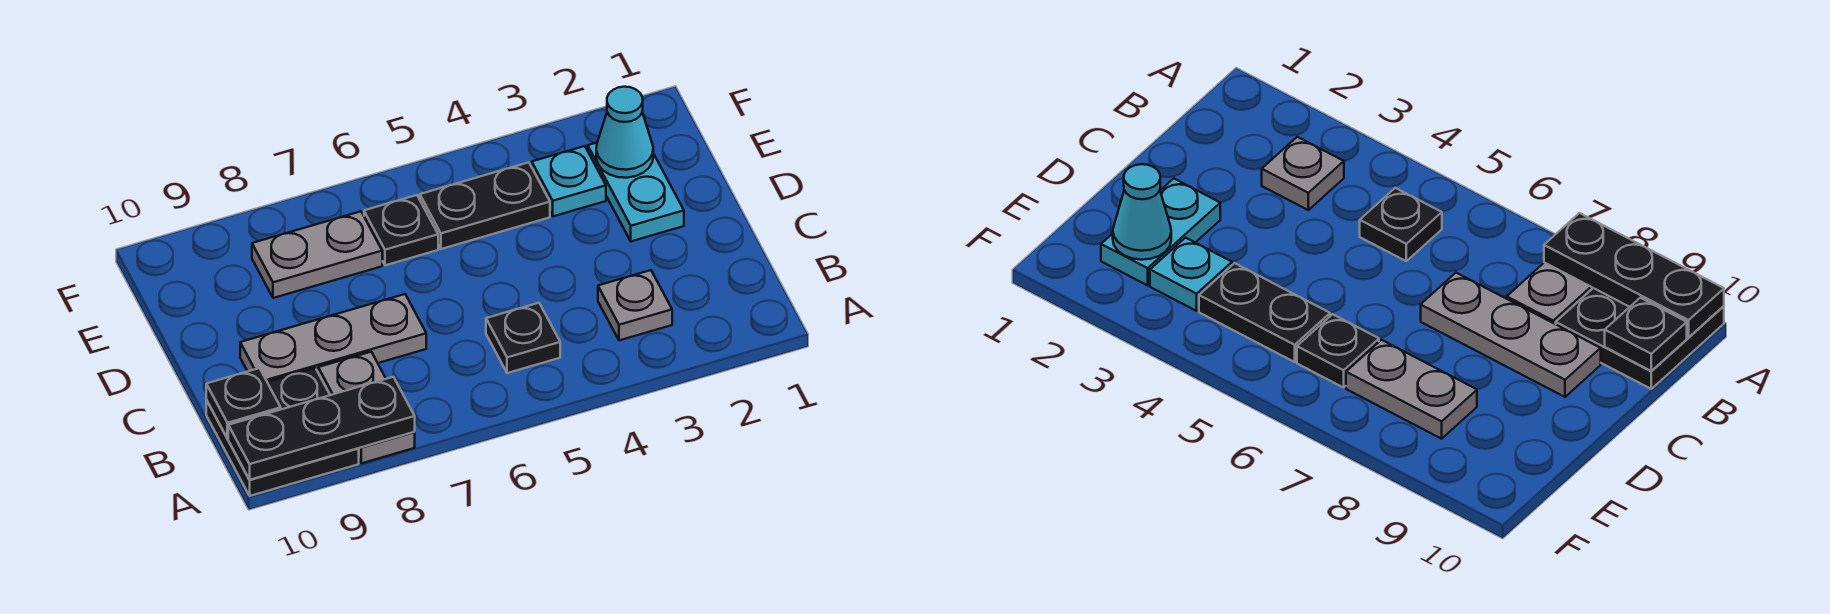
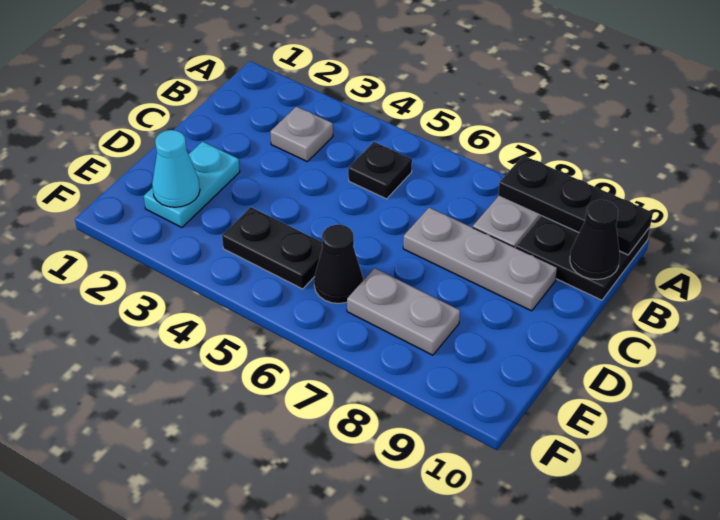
black 1x1 plate [206,368,281,438] -> black 1x1 cone [570,200,620,280]
cyan 1x1 plate [532,146,606,216] -> none
black 1x1 plate [364,195,438,265] -> black 1x1 cone [314,225,363,303]

